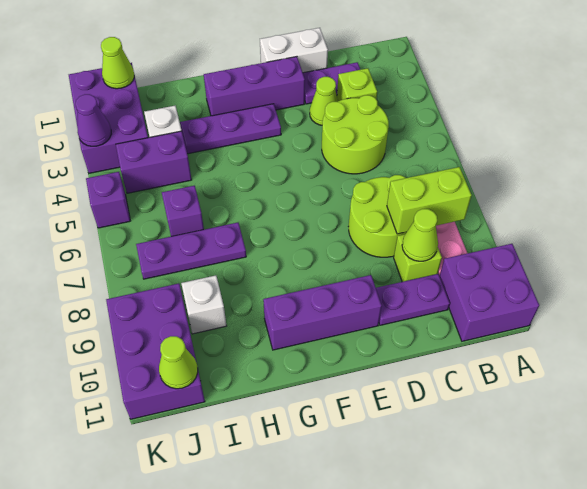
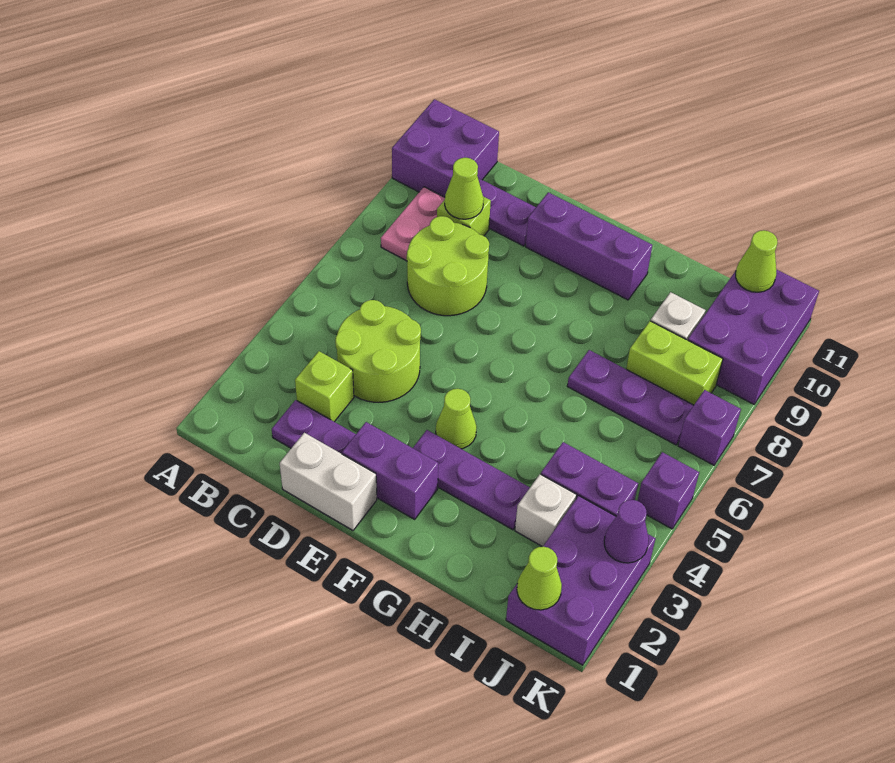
lime 1x2 brick [387,167,472,234] -> lime 1x2 brick moved to [626,321,723,405]
lime 1x1 cone [310,77,338,125] -> lime 1x1 cone moved to [436,389,477,449]
purple 1x3 brick [204,57,305,116] -> purple 1x2 brick [342,422,438,519]
purple 1x1 brick [162,186,204,236] -> purple 1x1 brick moved to [678,390,741,465]

